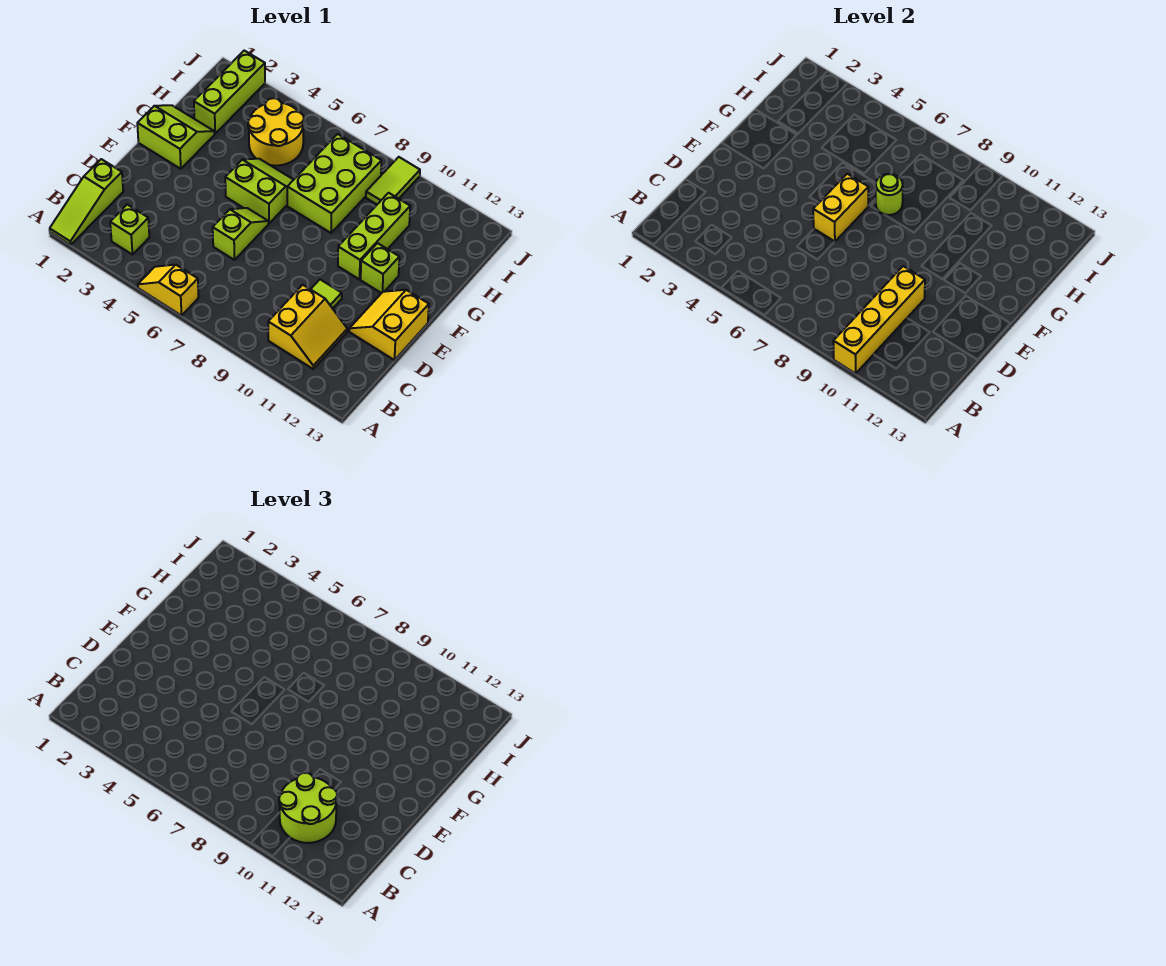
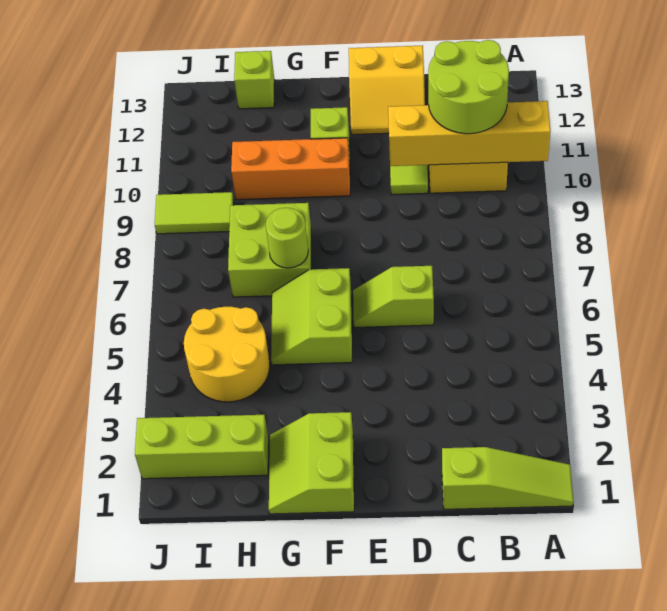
yellow 1x2 slope [138,265,199,316] -> none
lime 1x1 brick [110,205,149,255] -> lime 1x1 brick moved to [234,51,275,109]
yellow 1x2 brick [813,174,869,242] -> none
lime 1x3 brick [338,193,410,279] -> orange 1x3 brick [231,138,350,200]
lime 2x3 brick [287,134,381,233] -> lime 2x2 brick [228,203,311,297]

